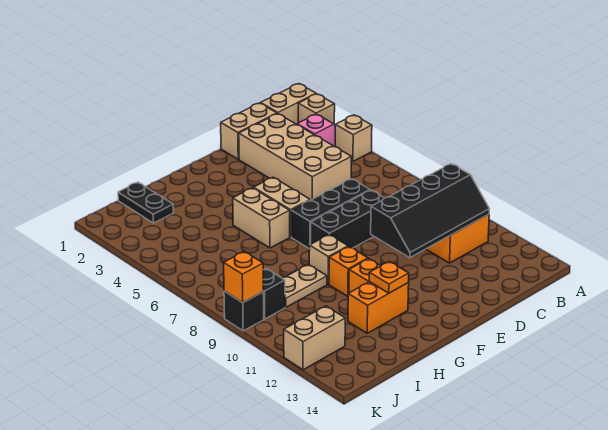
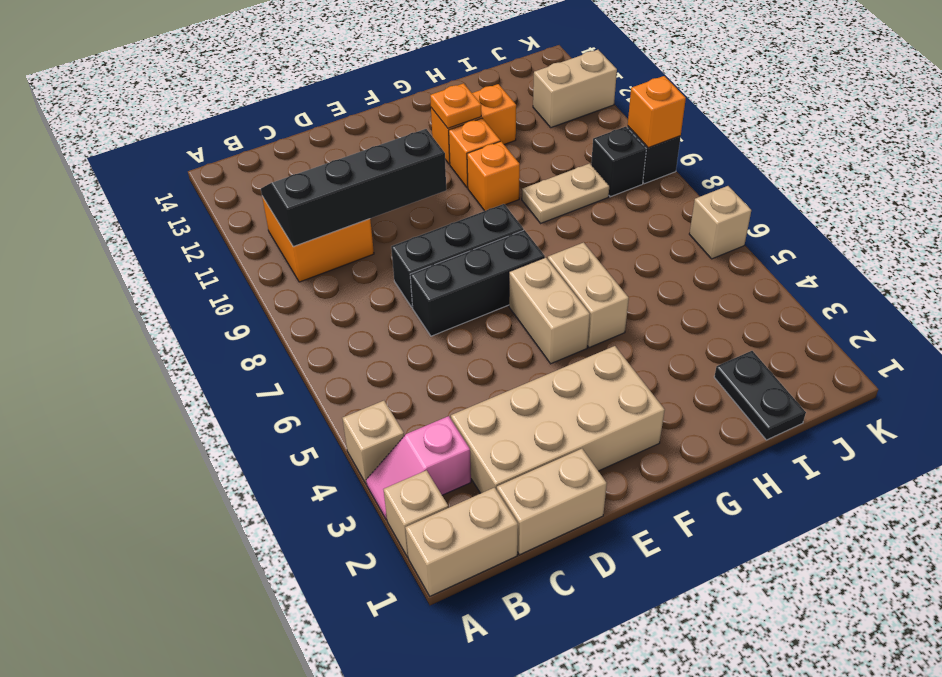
tan 2x4 brick [239,114,352,200] -> tan 2x4 brick turned to [451,346,665,493]
tan 1x1 brick [309,235,348,284] -> tan 1x1 brick moved to [689,186,751,259]

